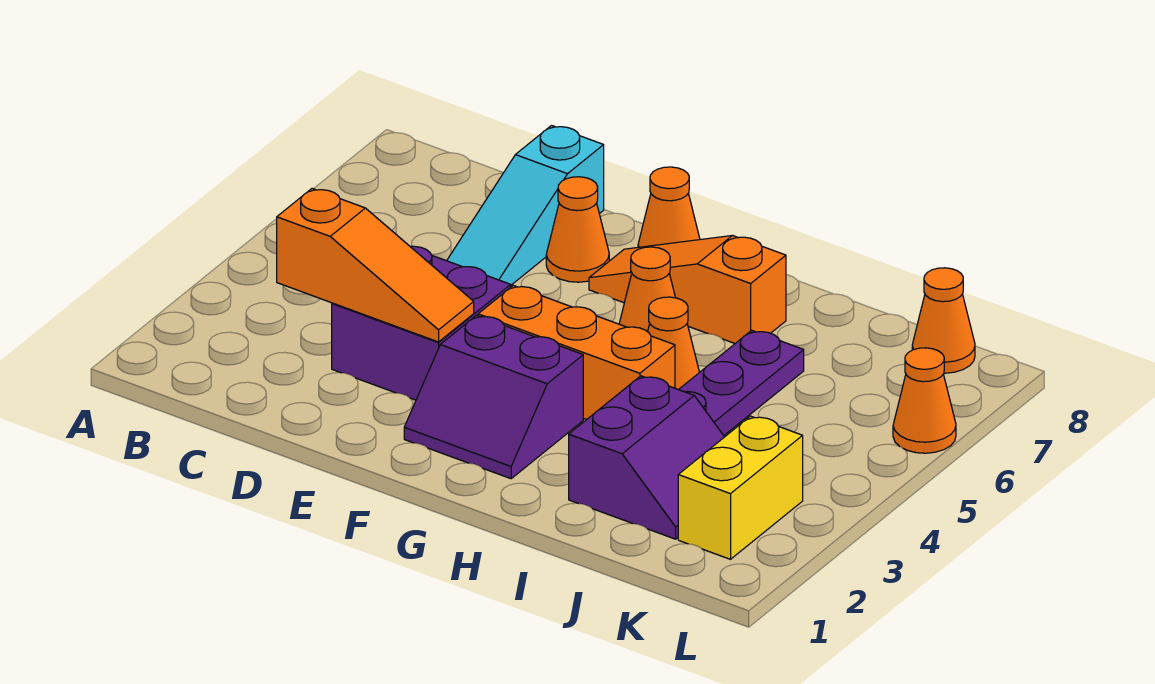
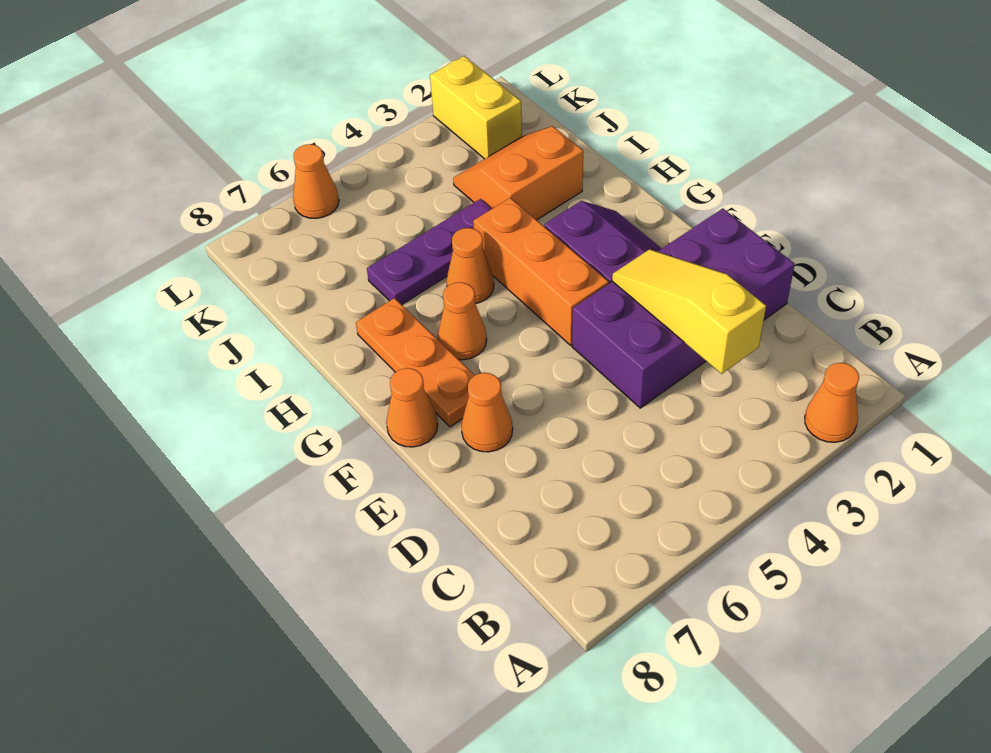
orange 1x3 slope [277,189,474,342] -> yellow 1x3 slope [612,249,766,374]
purple 2x2 brick [332,246,511,400] -> purple 2x4 brick [572,208,795,408]
cyan 1x3 slope [447,126,604,285] -> none
orange 1x3 slope [589,235,786,343] -> orange 1x3 plate [356,298,475,427]
purple 2x2 slope [569,376,724,539] -> orange 2x2 slope [453,126,583,220]
yellow 1x2 brick [678,416,803,559] -> yellow 1x2 brick turned to [430,56,522,159]
orange 1x1 cone [912,268,975,373] -> orange 1x1 cone moved to [805,363,859,442]

